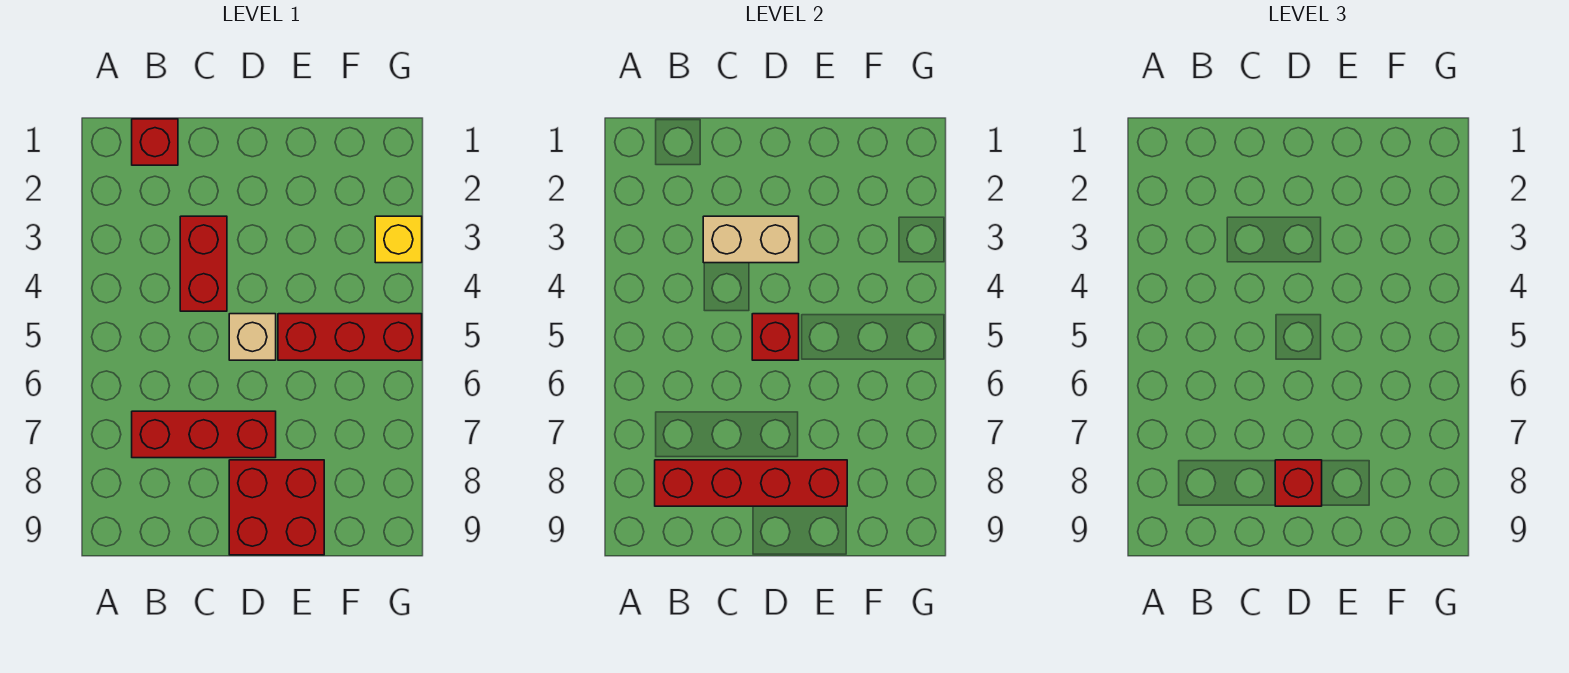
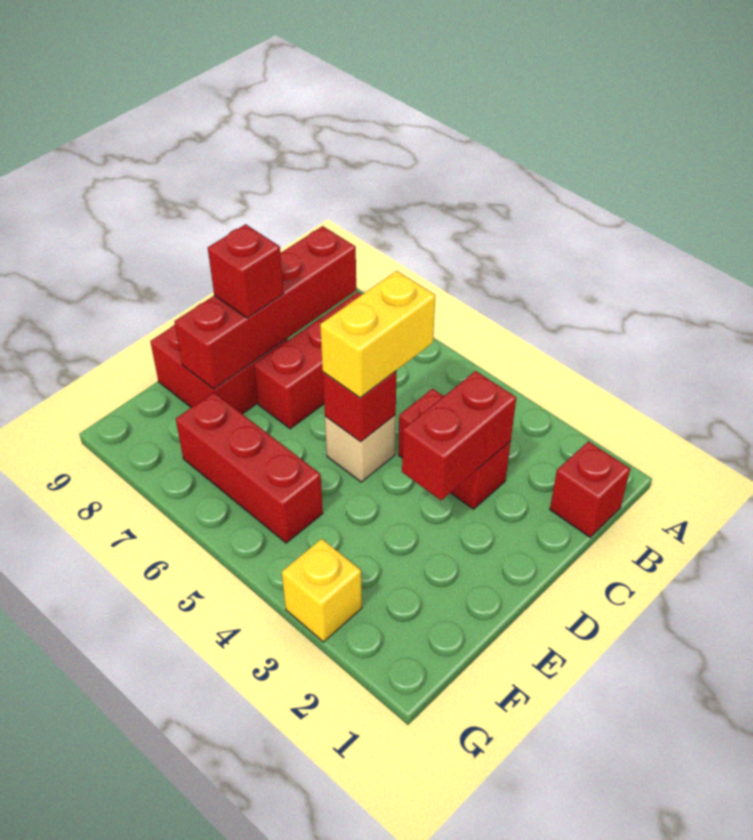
tan 1x2 brick [703,216,799,263] -> red 1x2 brick [402,371,516,500]
none -> yellow 1x2 brick [320,271,435,398]
red 1x3 brick [278,314,422,360] -> red 1x3 brick turned to [176,392,323,543]

